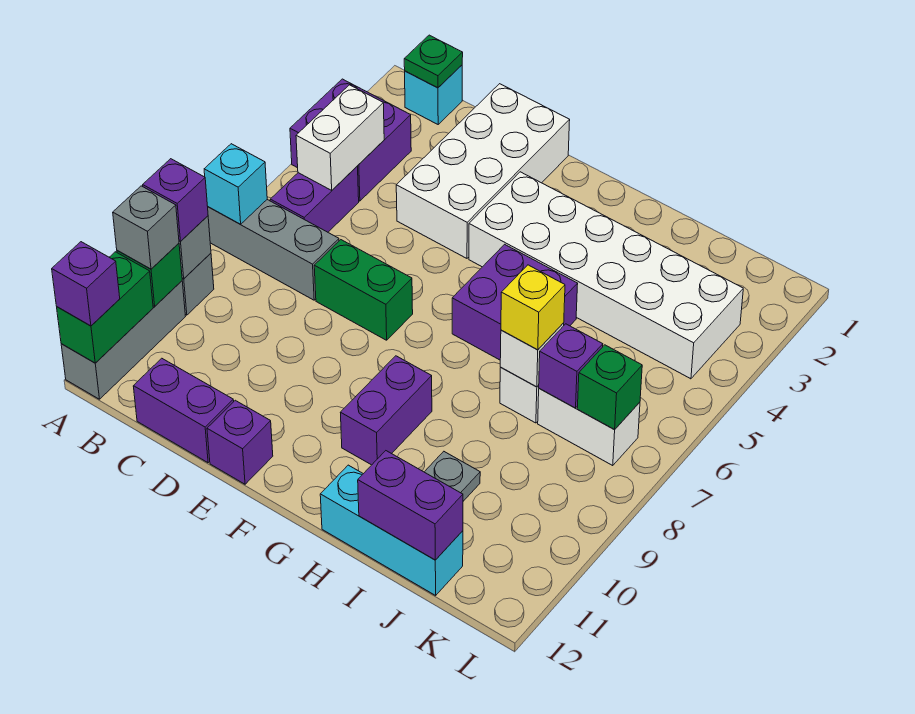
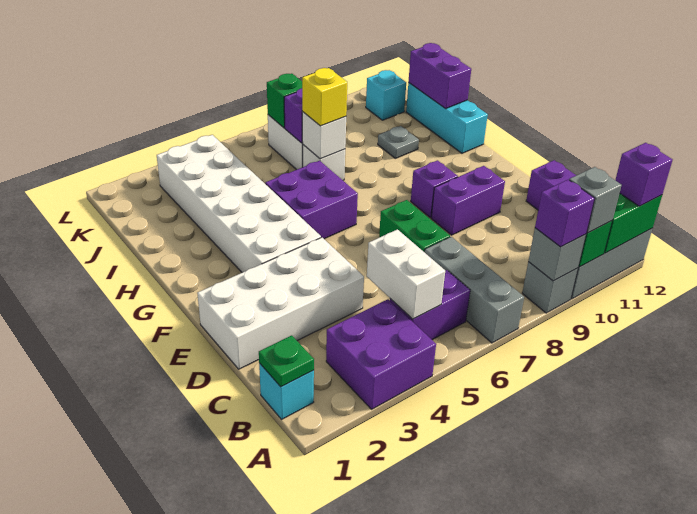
cyan 1x1 brick [204,144,267,224] -> cyan 1x1 brick moved to [366,70,406,120]
white 1x2 brick [296,85,384,190] -> white 1x2 brick turned to [367,229,445,319]
purple 1x1 brick [207,400,273,484] -> purple 1x1 brick moved to [411,160,458,218]
purple 1x2 brick [340,356,432,465] -> purple 1x2 brick moved to [431,166,505,235]

